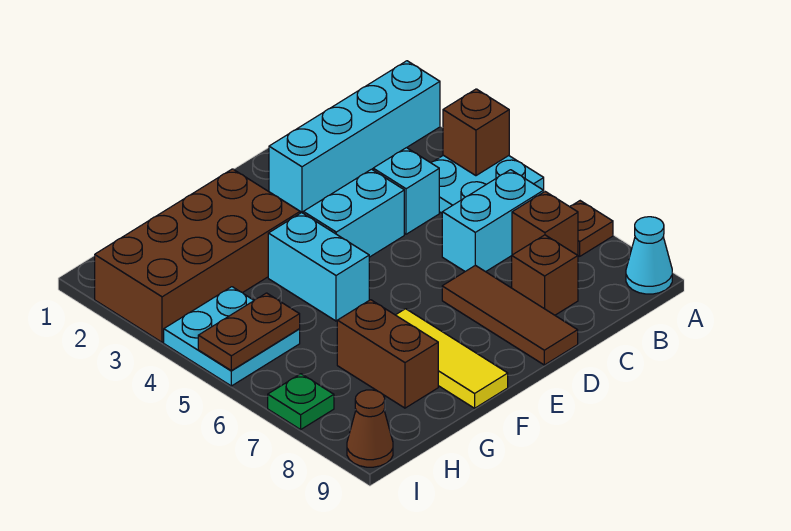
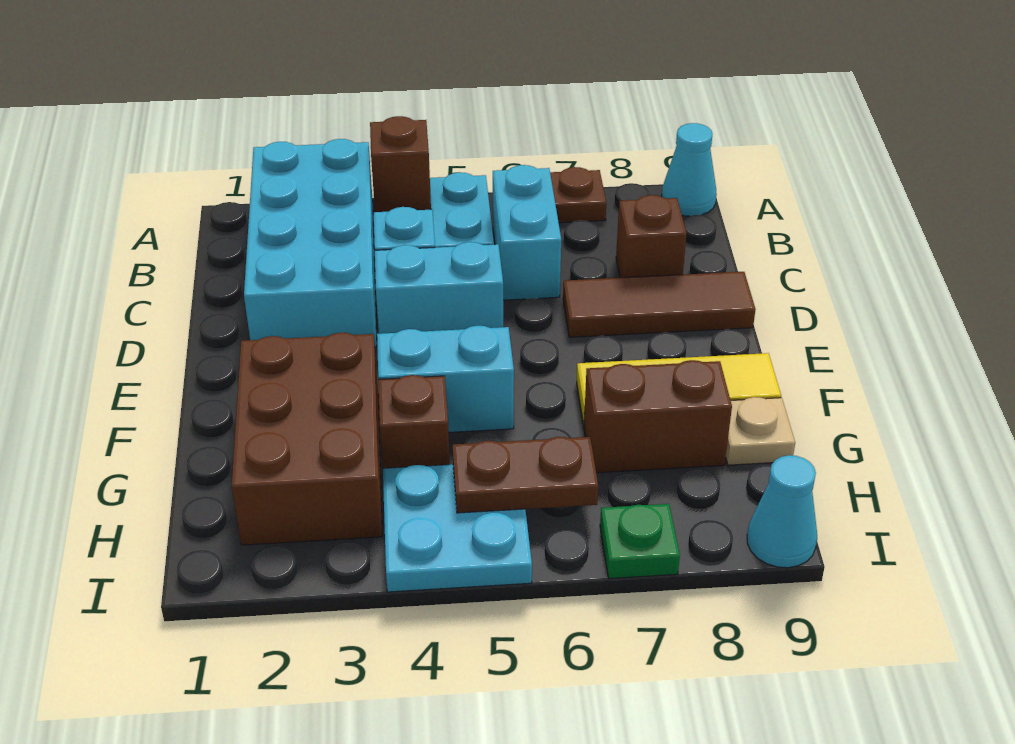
cyan 1x4 brick [269,61,440,212] -> cyan 2x4 brick [244,139,377,347]
brown 1x1 brick [512,192,578,255] -> brown 1x1 brick moved to [378,375,450,468]
cyan 1x2 brick [303,169,404,257] -> cyan 1x2 brick turned to [375,242,503,334]
brown 2x4 brick [95,169,300,342] -> brown 2x3 brick [232,333,382,545]
none -> tan 1x1 plate [726,397,795,465]
brown 1x2 plate [198,293,300,371] -> brown 1x2 plate turned to [453,437,598,513]
brown 1x1 cone [347,390,393,467] -> cyan 1x1 cone [747,455,817,568]

